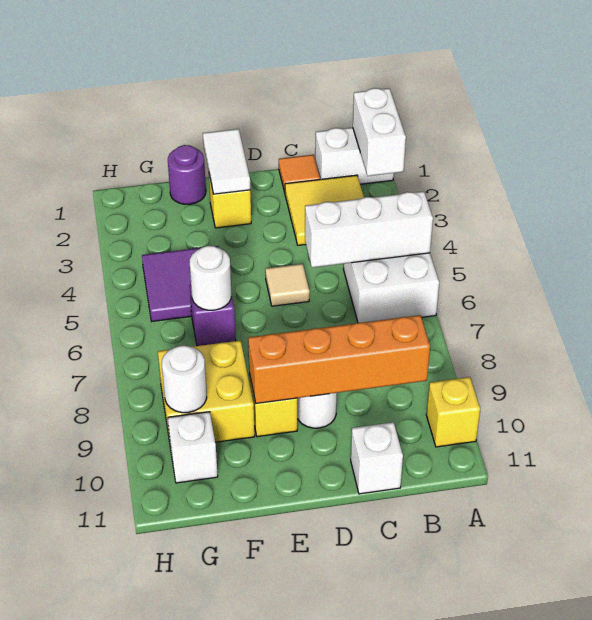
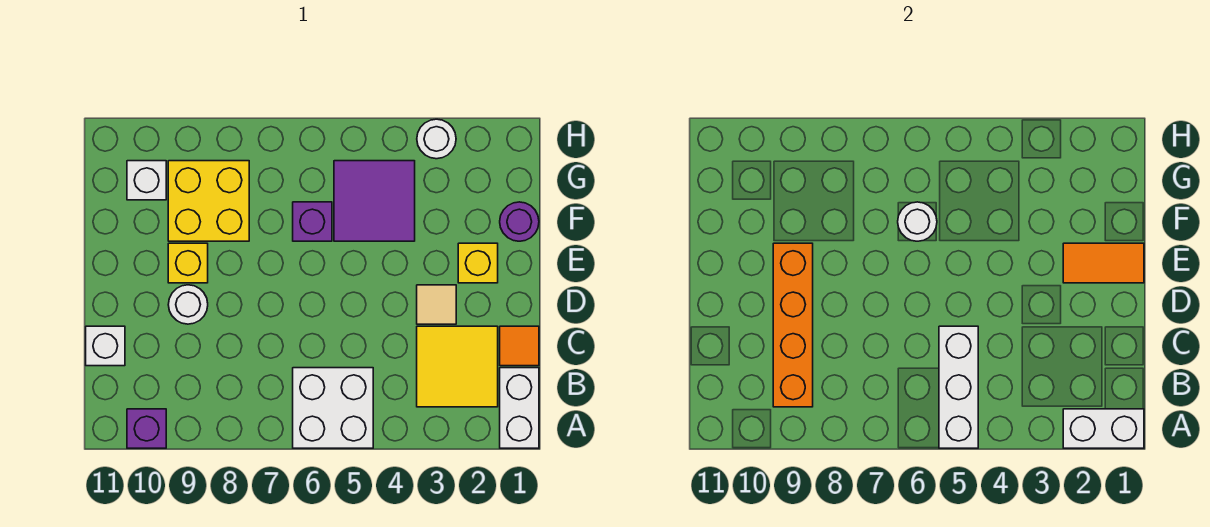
yellow 1x1 brick [426,377,480,447] -> purple 1x1 brick [127,409,166,448]
tan 1x1 tile [265,264,310,306] -> tan 1x1 tile moved to [417,285,456,324]
white 1x2 tile [203,129,250,194] -> orange 1x2 tile [1063,243,1144,283]
white 1x1 round brick [162,346,207,413] -> white 1x1 round brick moved to [417,119,456,159]

